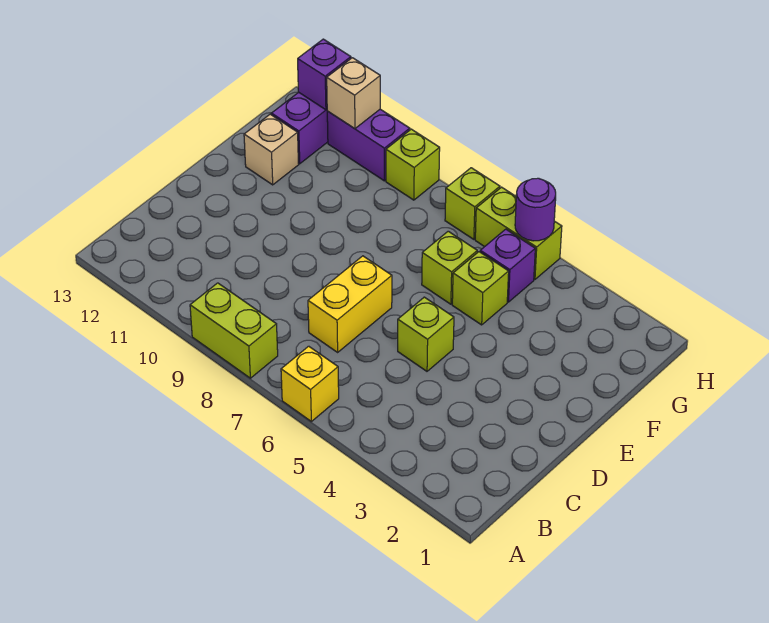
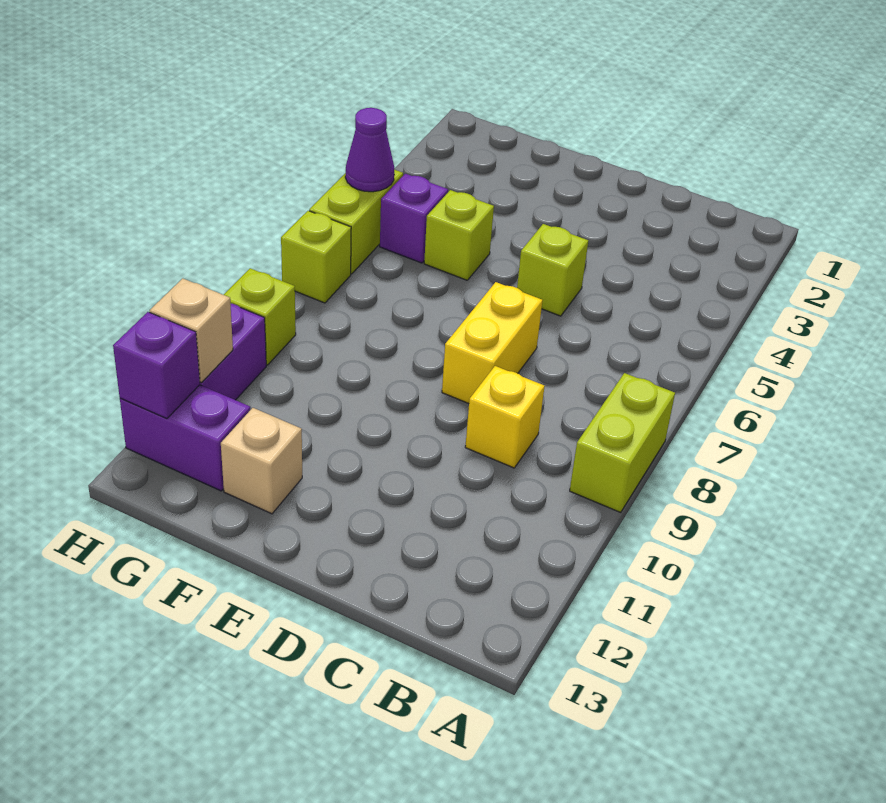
yellow 1x1 brick [281,346,339,421] -> yellow 1x1 brick moved to [465,366,545,468]
yellow 1x2 brick [308,256,392,352] -> yellow 1x2 brick turned to [442,282,543,404]
lime 1x1 brick [422,231,477,304] -> none
purple 1x1 round brick [515,178,556,241] -> purple 1x1 cone [345,108,394,192]

